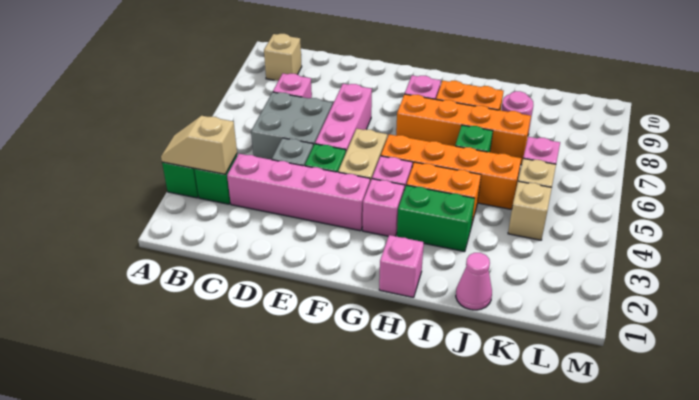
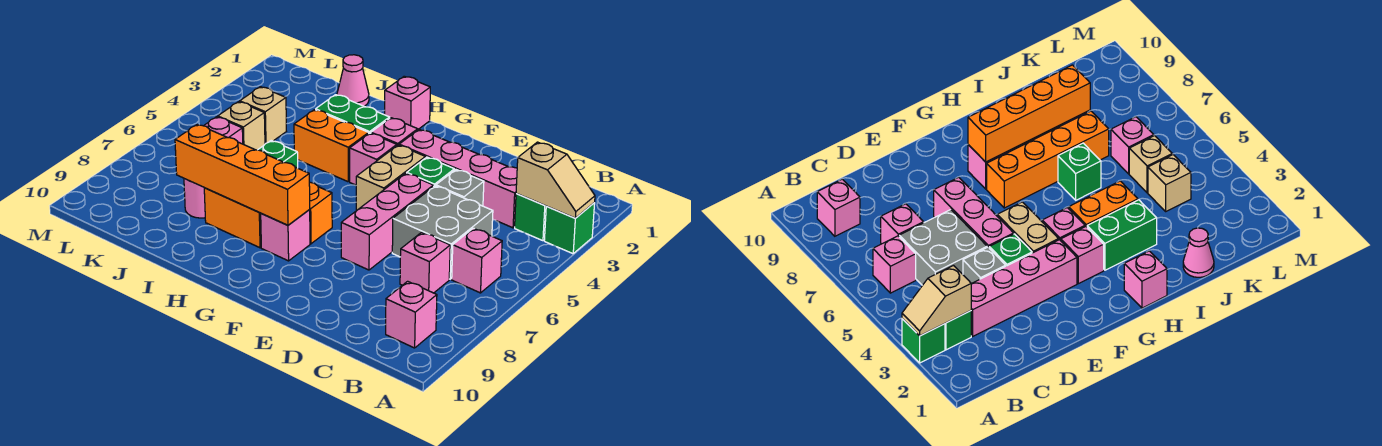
none -> pink 1x1 brick [452,228,502,293]
tan 1x1 brick [264,34,302,81] -> pink 1x1 brick [386,281,437,348]
orange 1x4 brick [381,134,521,209] -> orange 1x4 brick moved to [175,124,310,225]

